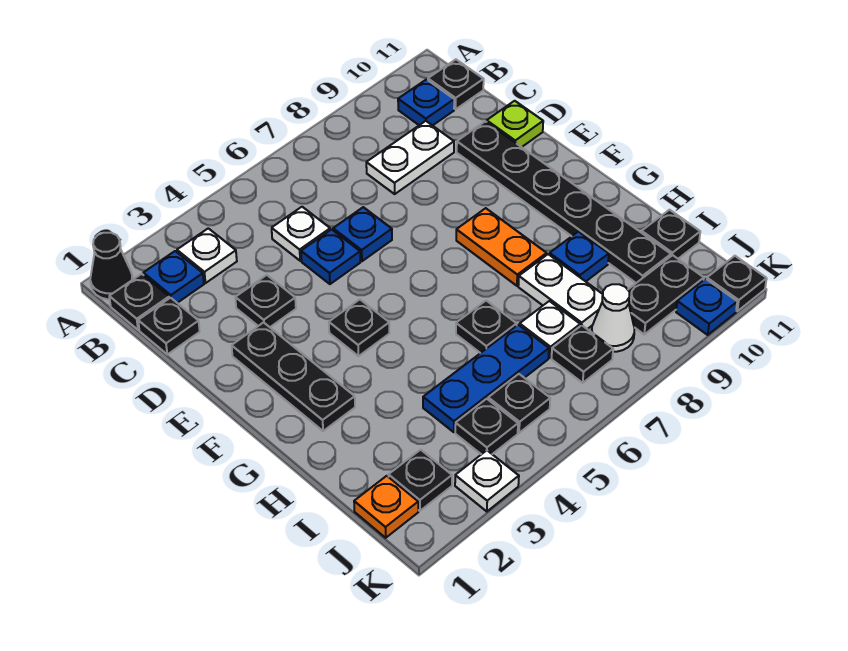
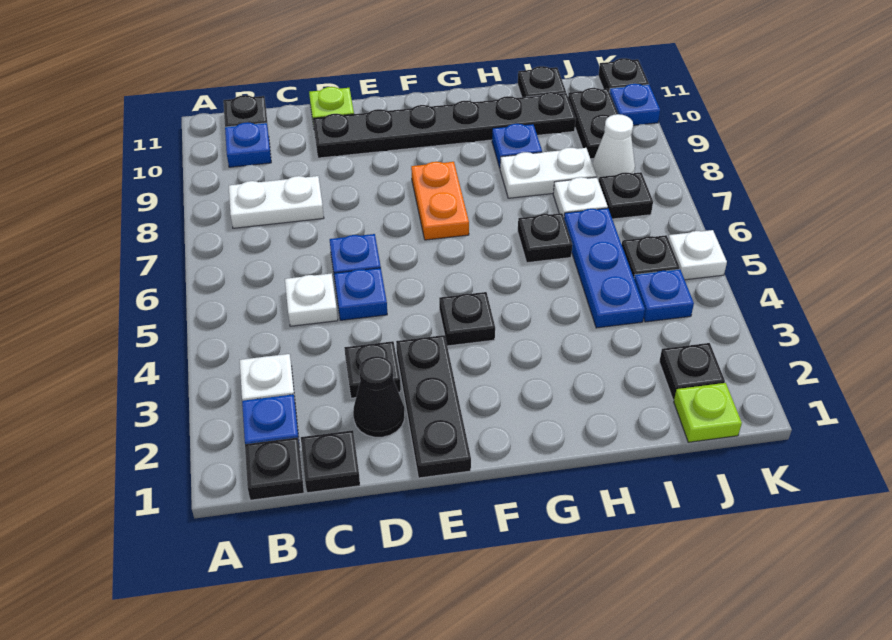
black 1x1 cone [90,233,133,299] -> black 1x1 cone moved to [353,356,405,437]
white 1x2 plate [366,121,454,194] -> white 1x2 plate turned to [229,176,324,228]
black 1x3 plate [232,323,355,431] -> black 1x3 plate turned to [396,335,471,478]
orange 1x2 plate [456,208,547,286] -> orange 1x2 plate turned to [411,162,469,240]
orange 1x1 plate [354,476,418,538] -> lime 1x1 plate [674,383,742,442]
black 1x1 plate [455,399,518,454] -> blue 1x1 plate [634,269,694,322]
white 1x1 plate [455,450,519,512] -> white 1x1 plate moved to [668,230,727,280]

